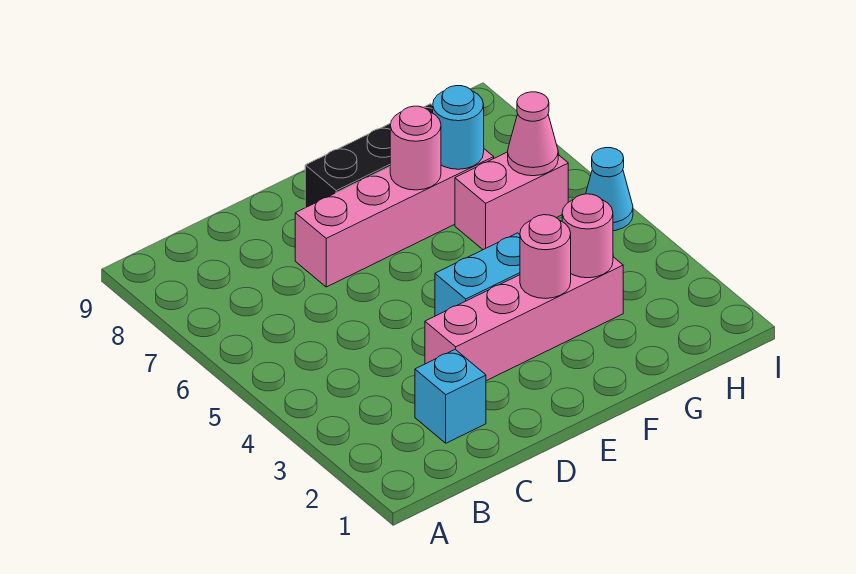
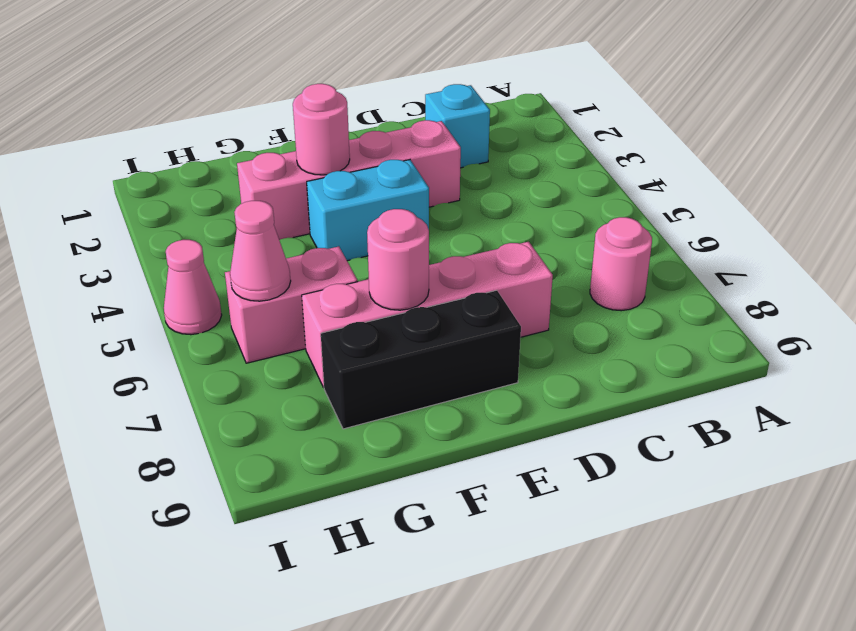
pink 1x1 round brick [562,194,613,278] -> pink 1x1 round brick moved to [590,217,652,311]
cyan 1x1 round brick [433,86,484,169] -> none
cyan 1x1 cone [586,148,633,231] -> pink 1x1 cone [164,240,222,335]

